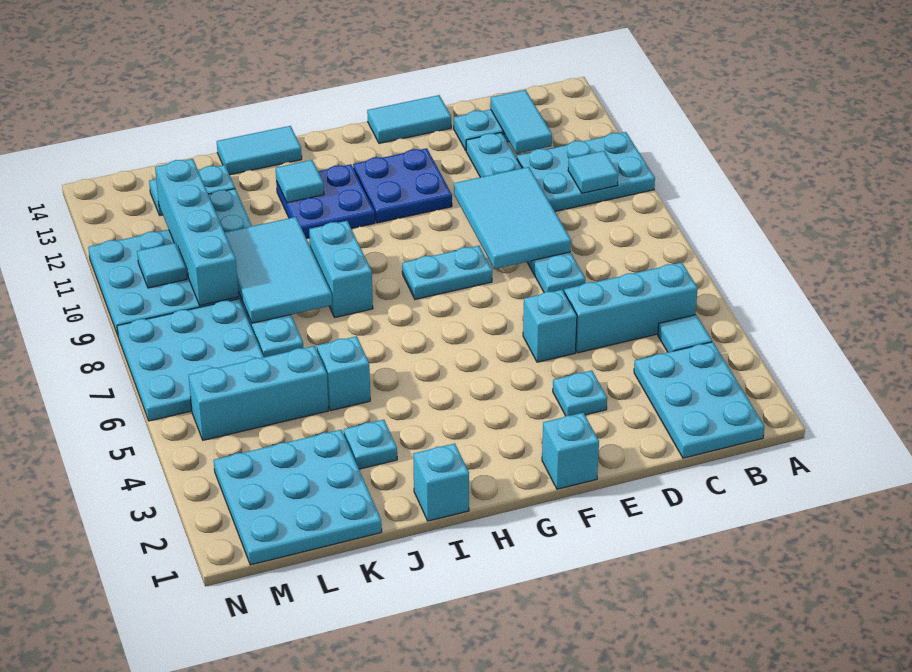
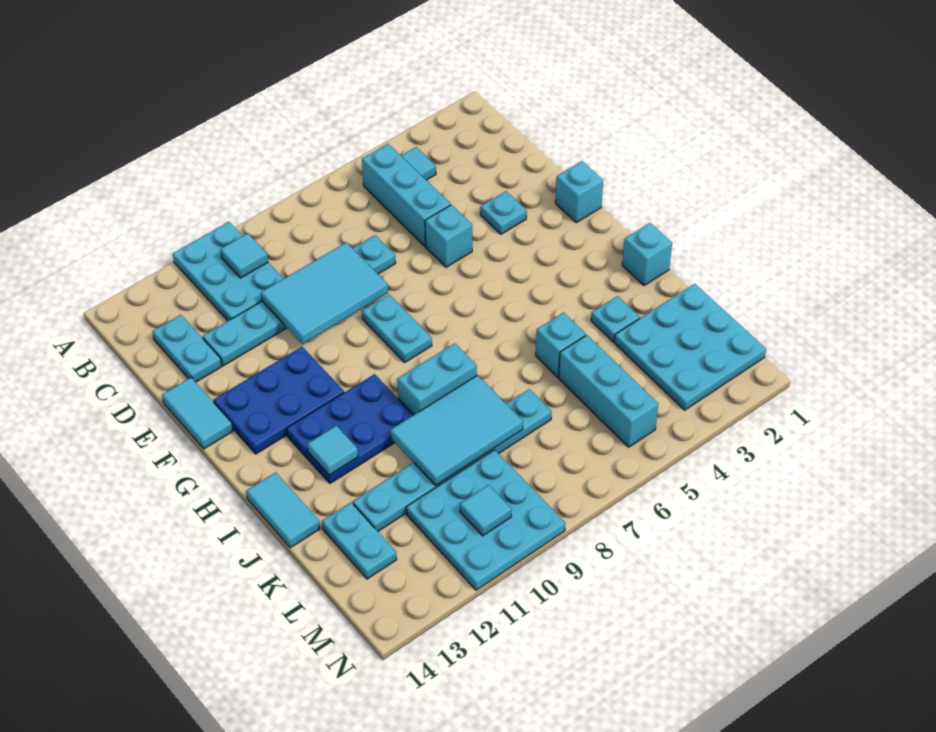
cyan 2x3 plate [634,342,765,458] -> none
cyan 1x2 tile [491,90,552,154] -> none
blue 2x2 plate [353,148,452,223] -> blue 2x3 plate [213,347,344,454]
blue 2x2 plate [276,164,375,238] -> blue 2x3 plate [286,374,413,483]
cyan 3x3 plate [117,299,264,421] -> none
cyan 1x4 brick [155,159,239,305] -> none

